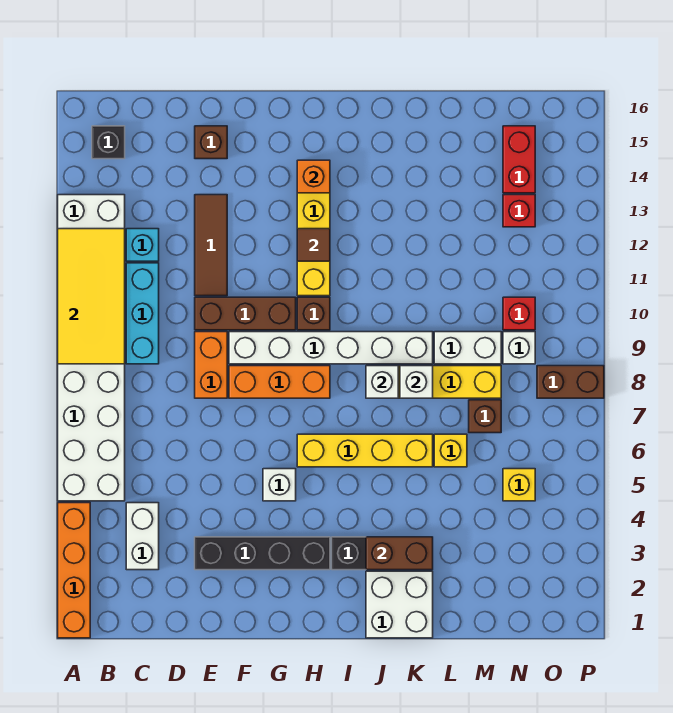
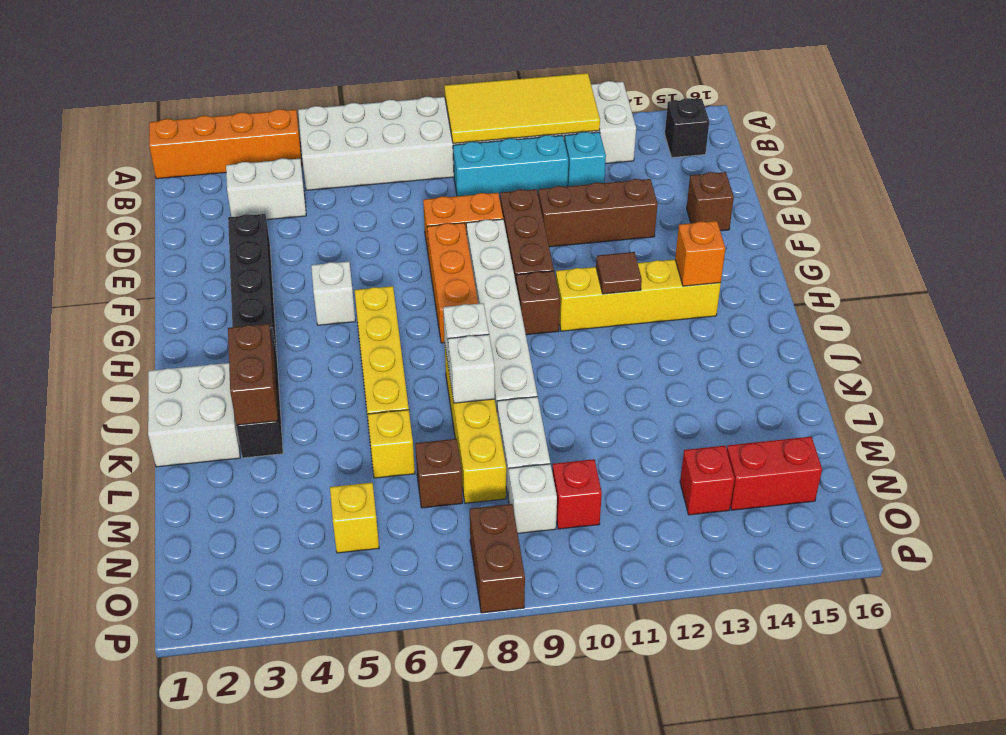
brown 1x3 tile [195,195,227,296] -> brown 1x3 brick [538,179,658,247]

